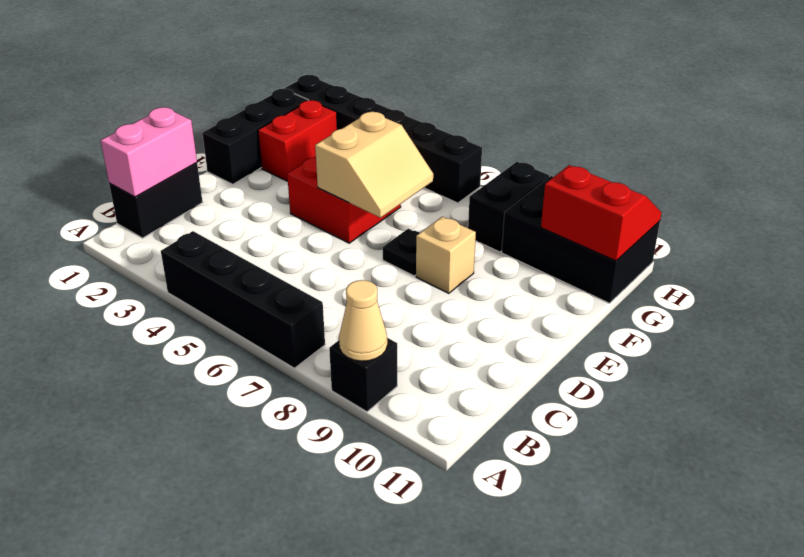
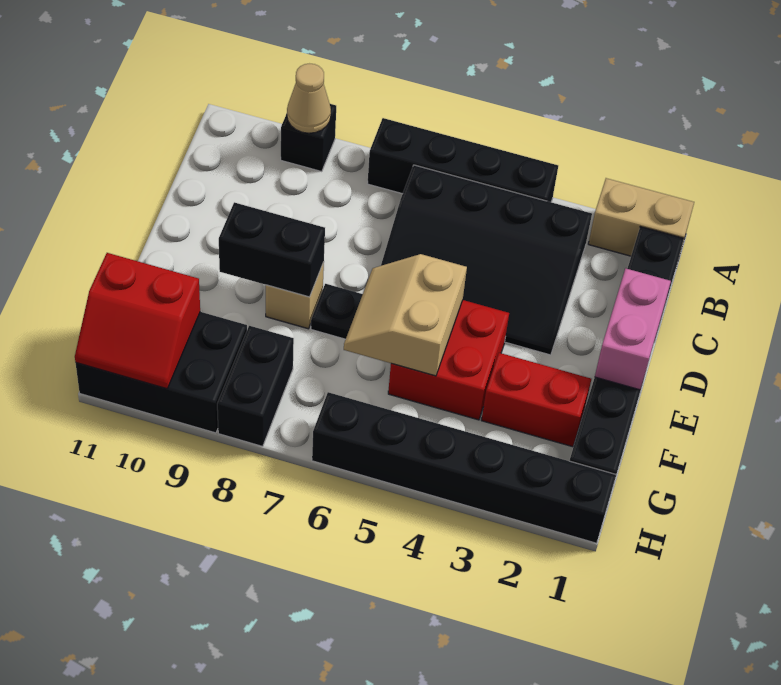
none -> tan 1x2 brick [588,178,694,256]
pink 1x2 brick [101,107,197,197] -> pink 1x2 brick moved to [595,269,671,390]
none -> black 3x4 slope [381,165,592,355]
none -> black 1x2 brick [219,202,325,297]
red 1x2 brick [258,100,337,181] -> red 1x2 brick turned to [481,353,591,447]

